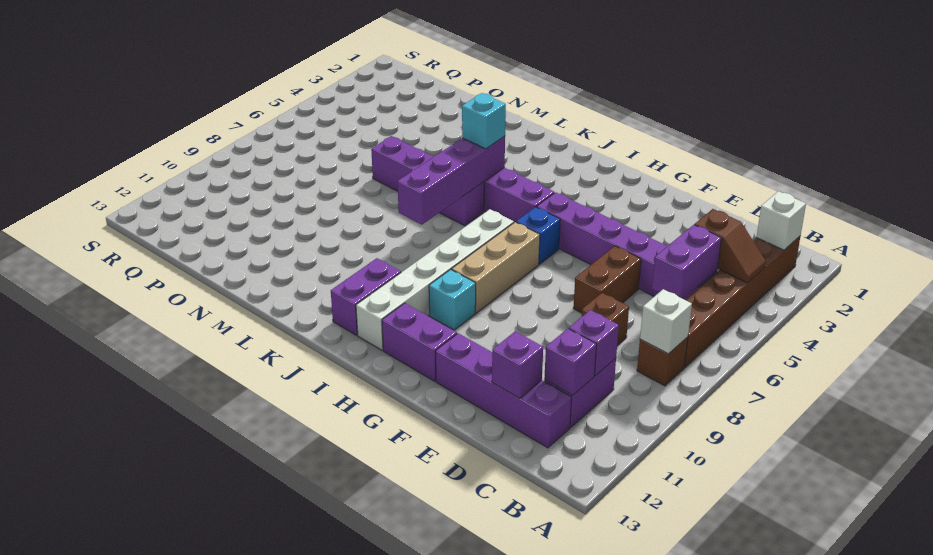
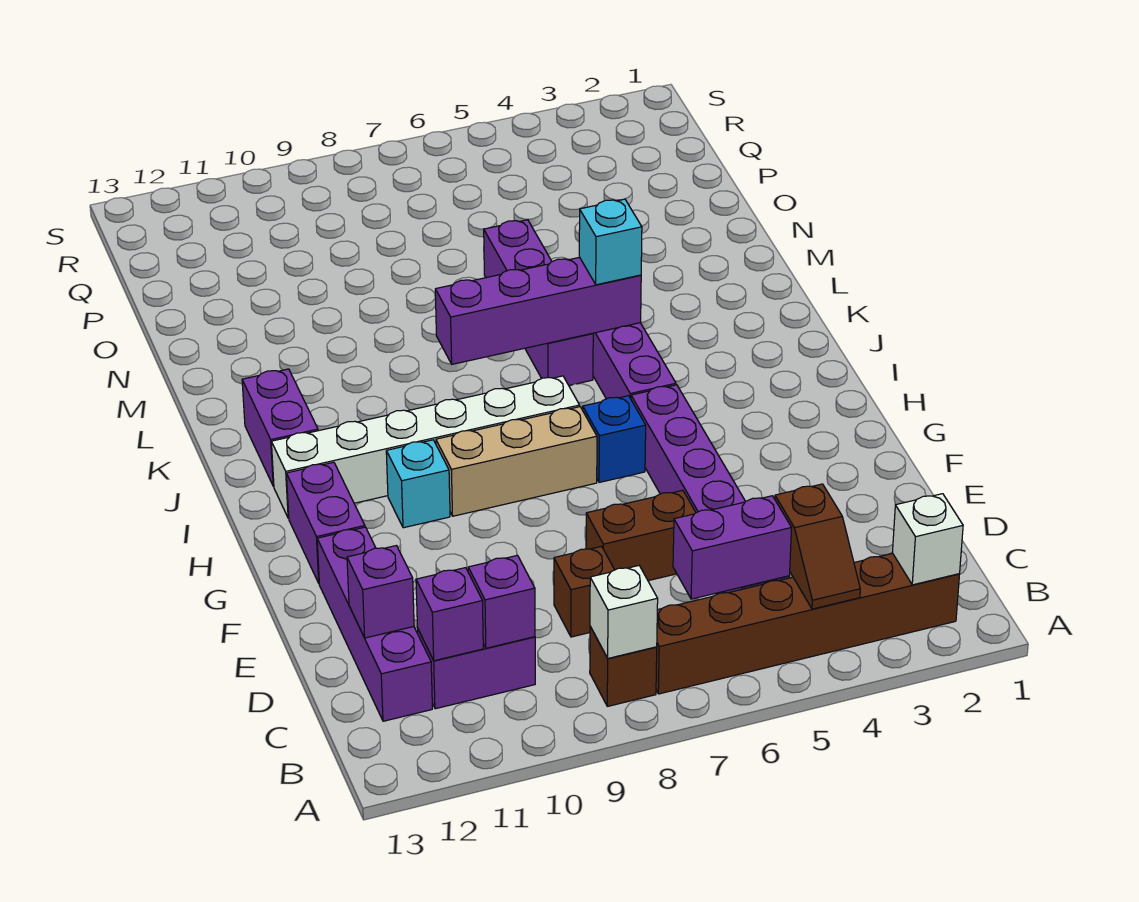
purple 1x2 brick [331,258,401,335] -> purple 1x2 brick turned to [242,369,318,486]

